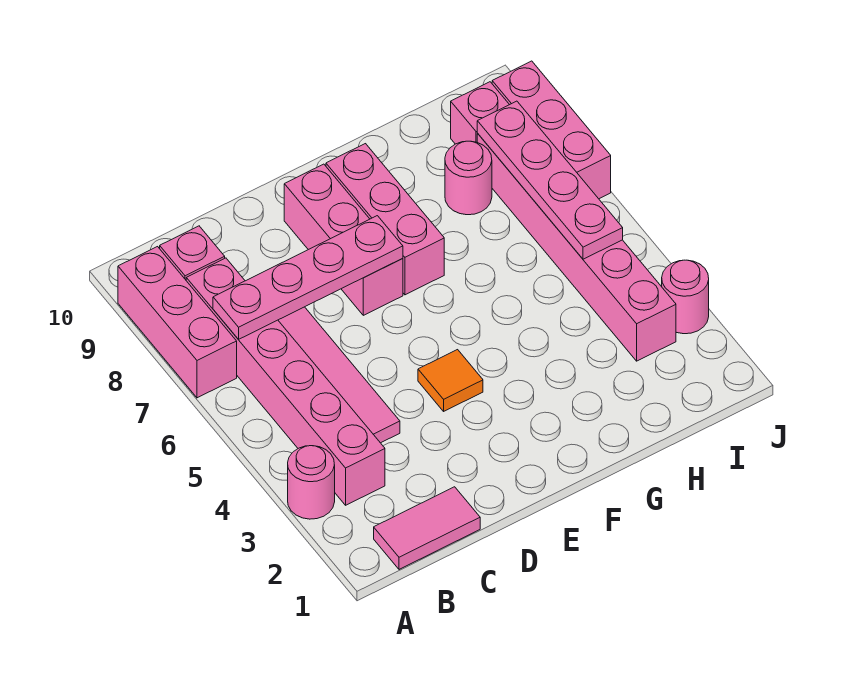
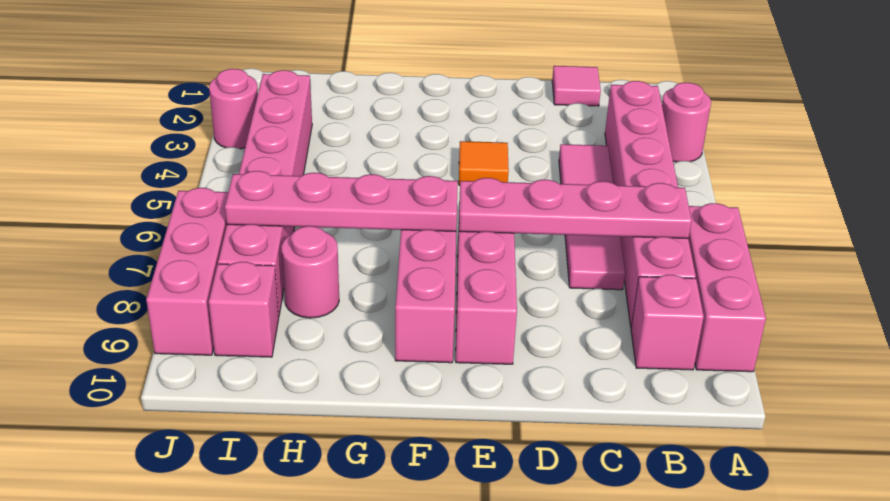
pink 1x2 tile [374,487,480,569] -> pink 1x1 tile [552,66,601,106]
pink 1x4 plate [477,101,623,259] -> pink 1x4 plate turned to [225,171,458,232]

